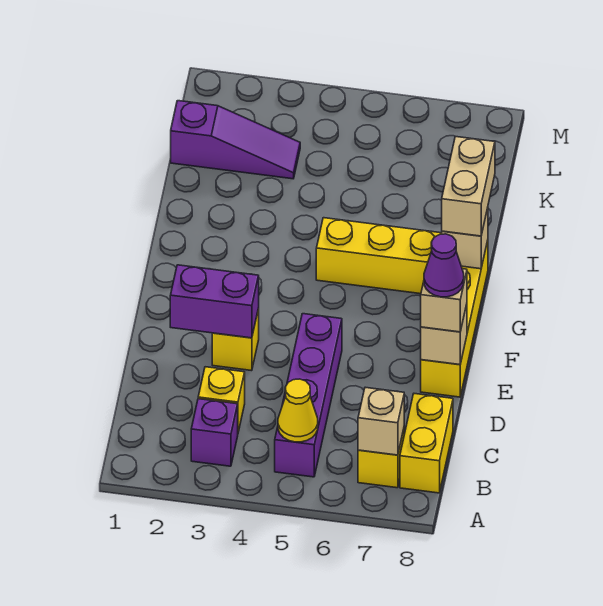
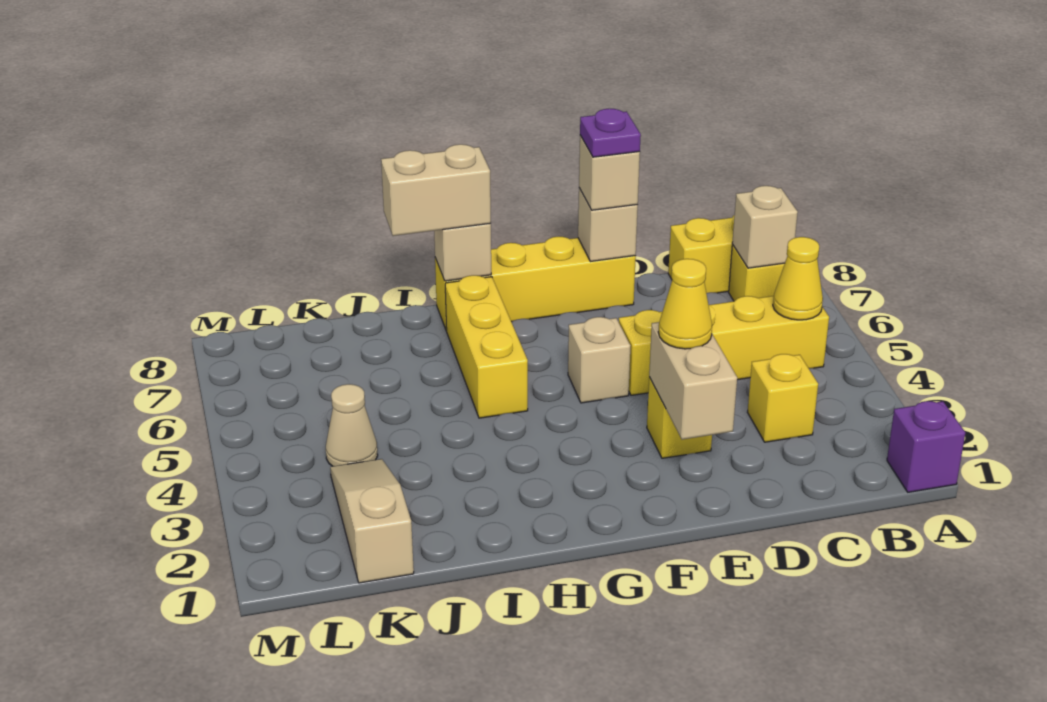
purple 1x1 brick [191,399,238,466] -> purple 1x1 brick moved to [887,401,965,492]
purple 1x4 brick [275,314,342,477] -> yellow 1x4 brick [619,296,829,395]
purple 1x2 brick [170,265,259,338] -> tan 1x2 brick [649,322,737,439]
none -> yellow 1x1 cone [658,259,712,349]
purple 1x1 cone [424,234,464,297] -> purple 1x1 plate [580,109,641,157]
none -> tan 1x1 brick [568,317,630,403]
purple 1x3 slope [171,101,300,179] -> tan 1x3 slope [330,459,414,583]
none -> tan 1x1 cone [326,384,378,466]

